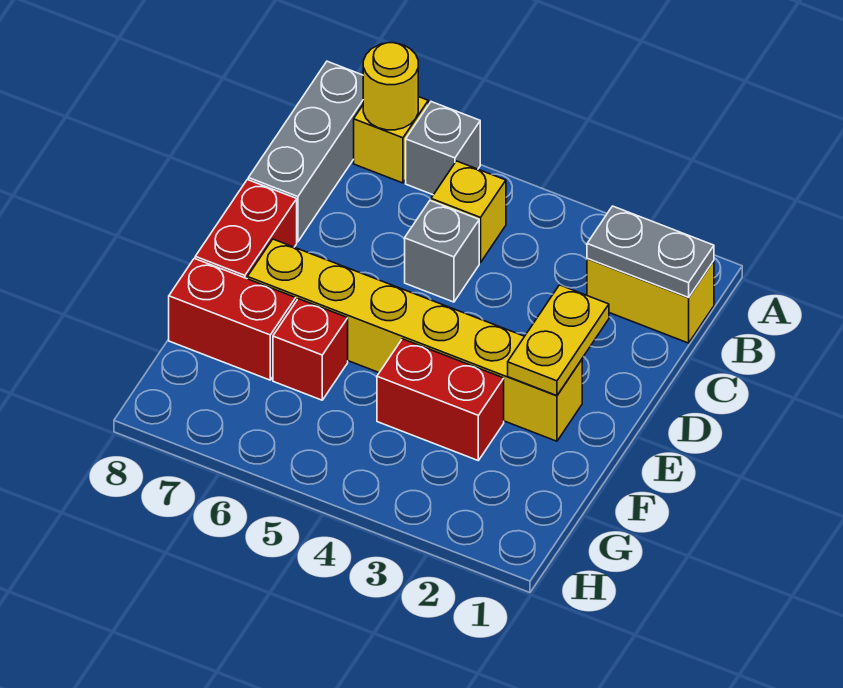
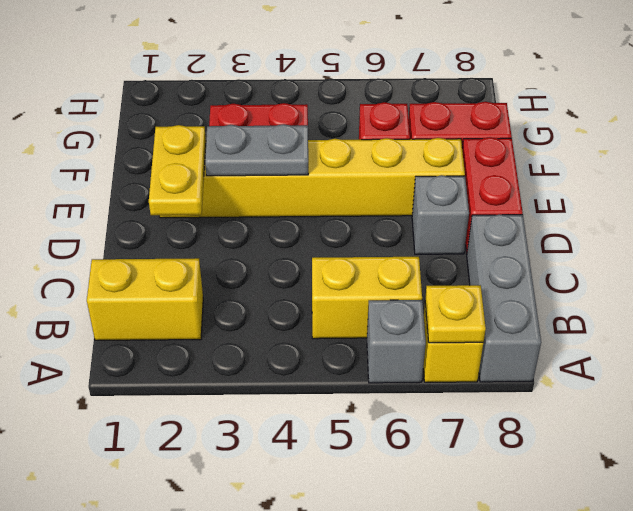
yellow 1x1 round brick [363,43,418,130] -> yellow 1x1 plate [425,285,486,343]
grey 1x2 plate [587,206,714,297] -> grey 1x2 plate moved to [205,124,308,176]
yellow 1x1 brick [431,161,506,263] -> yellow 1x2 brick [312,257,422,339]
grey 1x1 brick [405,201,479,302] -> grey 1x1 brick moved to [412,175,469,254]

